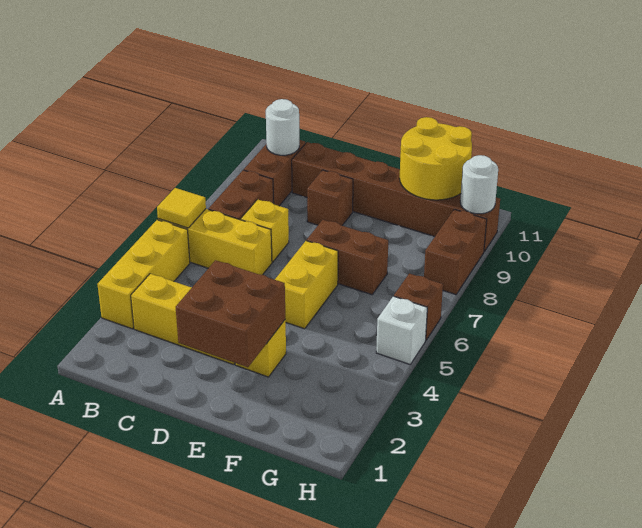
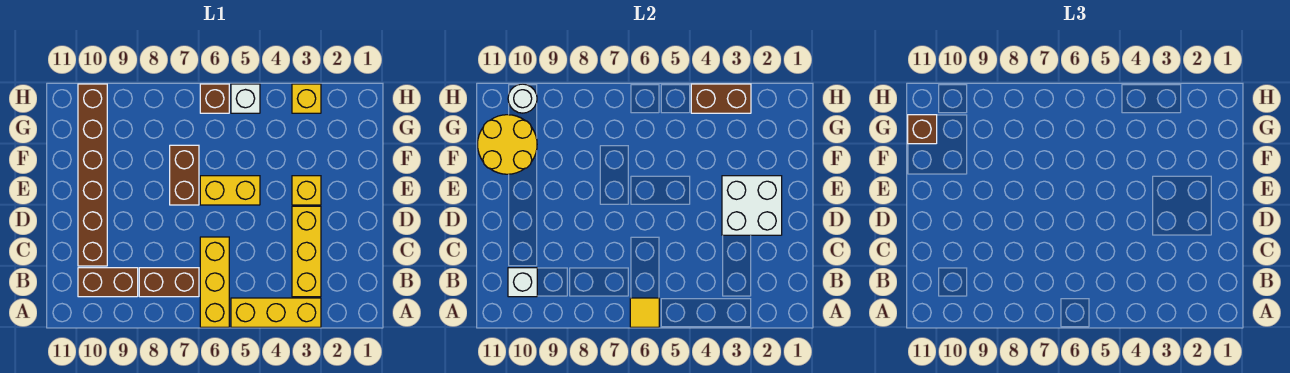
white 1x1 round brick [266,99,299,155] -> white 1x1 brick [508,268,537,297]
yellow 1x1 brick [241,199,289,262] -> yellow 1x1 brick moved to [292,84,321,113]
brown 2x2 brick [176,260,285,367] -> white 2x2 brick [722,176,782,235]
brown 1x1 brick [307,170,353,225] -> brown 1x1 brick moved to [908,115,937,144]
brown 1x2 brick [424,209,487,295] -> brown 1x2 brick moved to [691,84,751,113]

